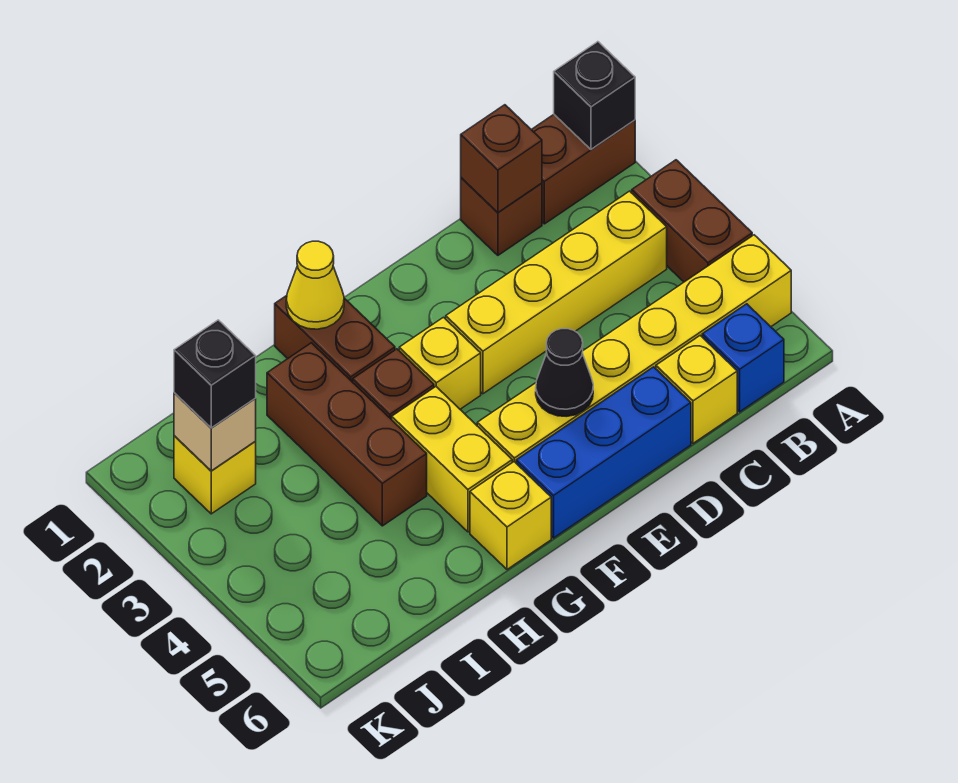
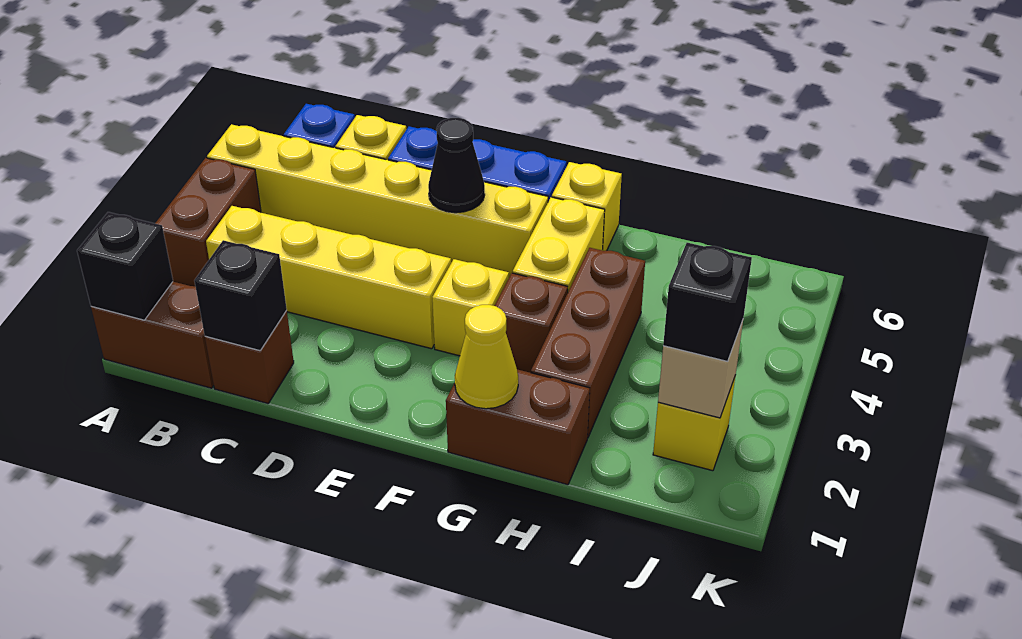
brown 1x1 brick [461,105,542,212] -> black 1x1 brick [194,240,287,351]
brown 1x2 brick [275,296,395,382] -> brown 1x2 brick turned to [446,369,590,485]

